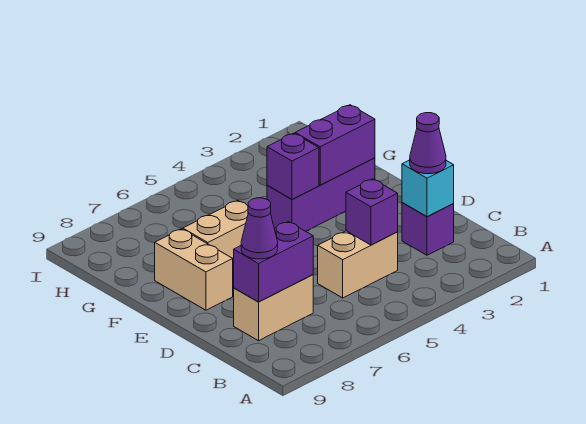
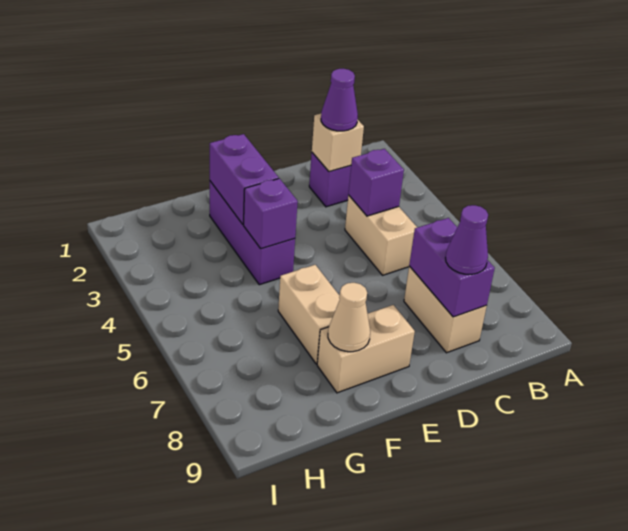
cyan 1x1 brick [402,160,454,217] -> tan 1x1 brick [312,114,364,172]
none -> tan 1x1 cone [328,283,370,352]

